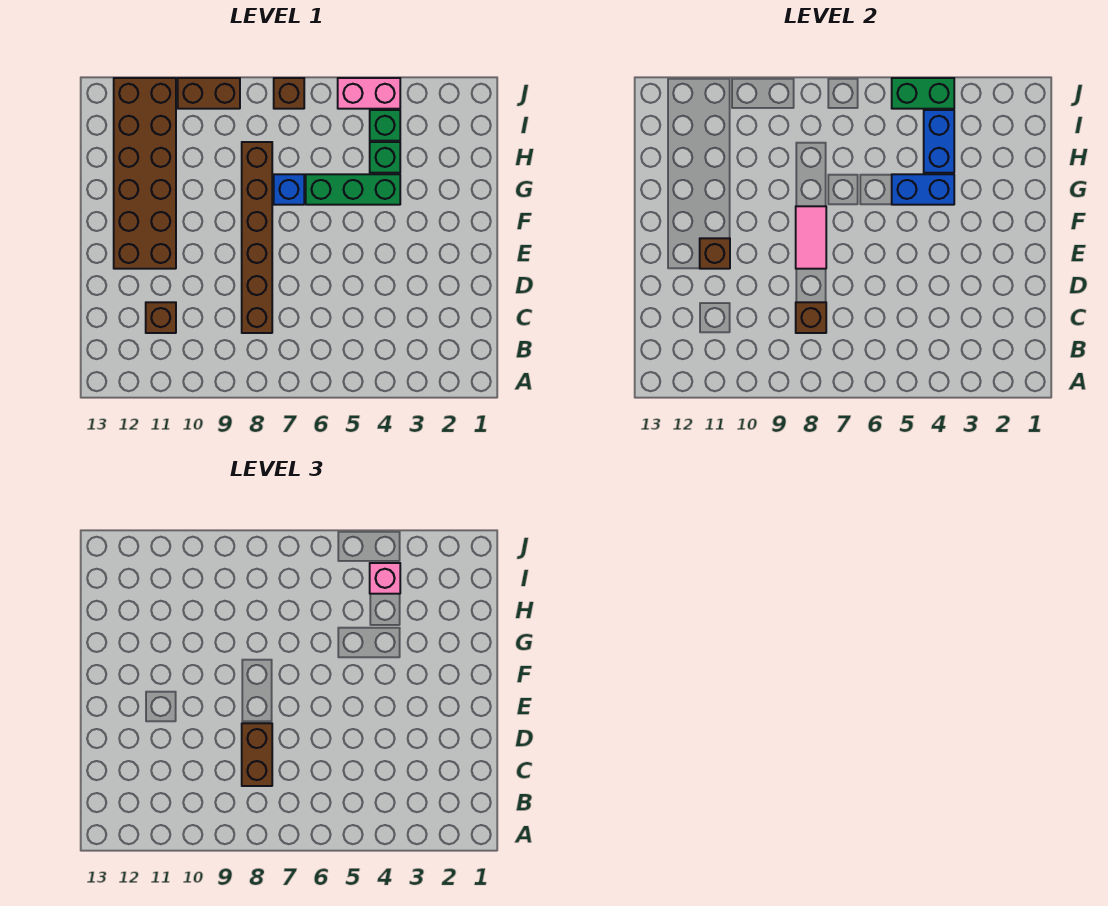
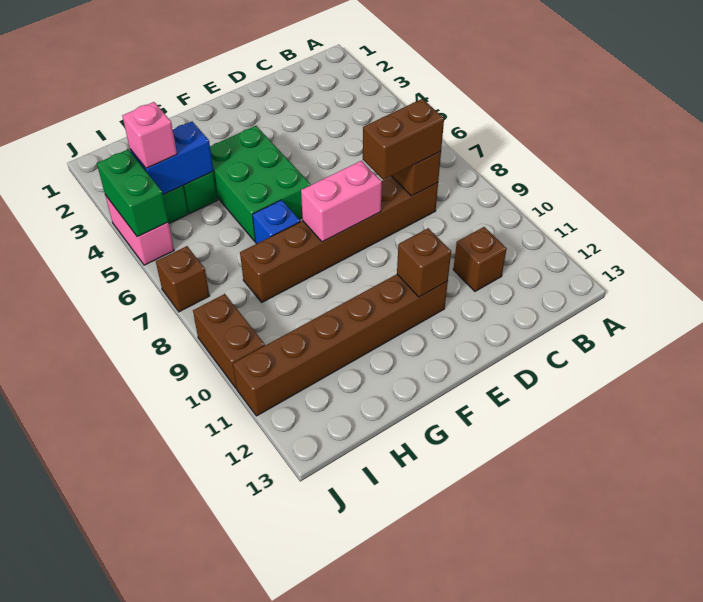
pink 1x2 tile [796,206,826,269] -> pink 1x2 brick [301,161,382,242]
brown 2x6 brick [114,78,176,269] -> brown 1x6 brick [233,274,448,416]
green 1x3 brick [306,174,400,205] -> green 2x3 brick [210,126,311,241]
blue 1x2 brick [892,174,954,205] -> none

